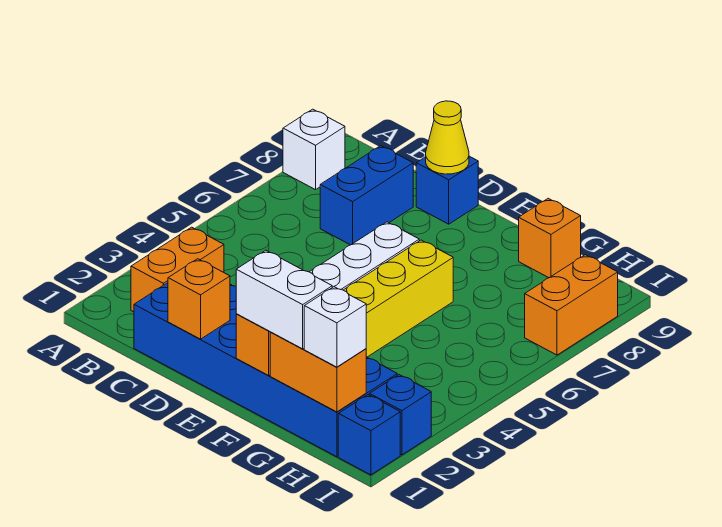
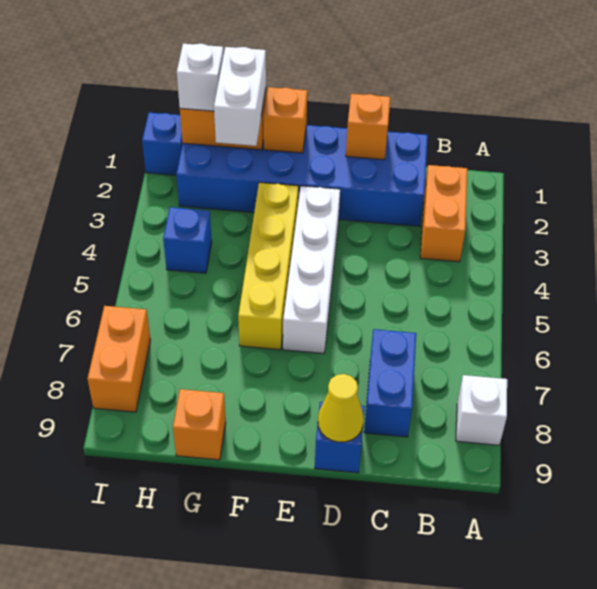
white 1x2 brick [236,250,332,349] -> white 1x2 brick turned to [214,47,266,146]
blue 1x1 brick [370,375,431,455] -> blue 1x1 brick moved to [163,207,212,273]

